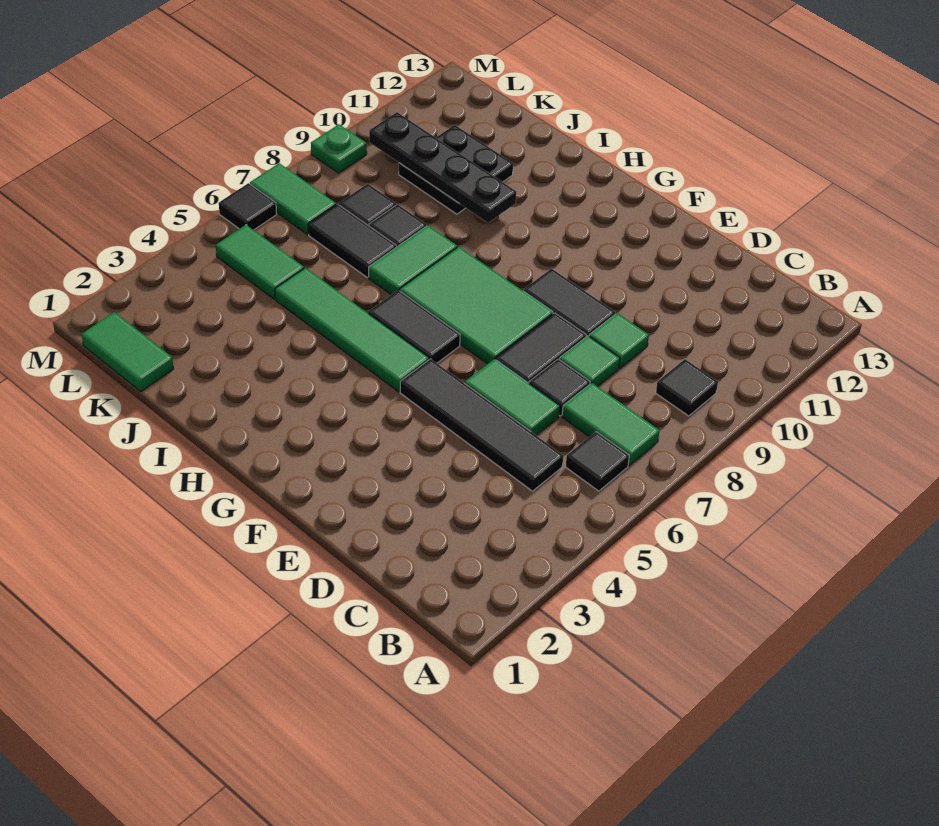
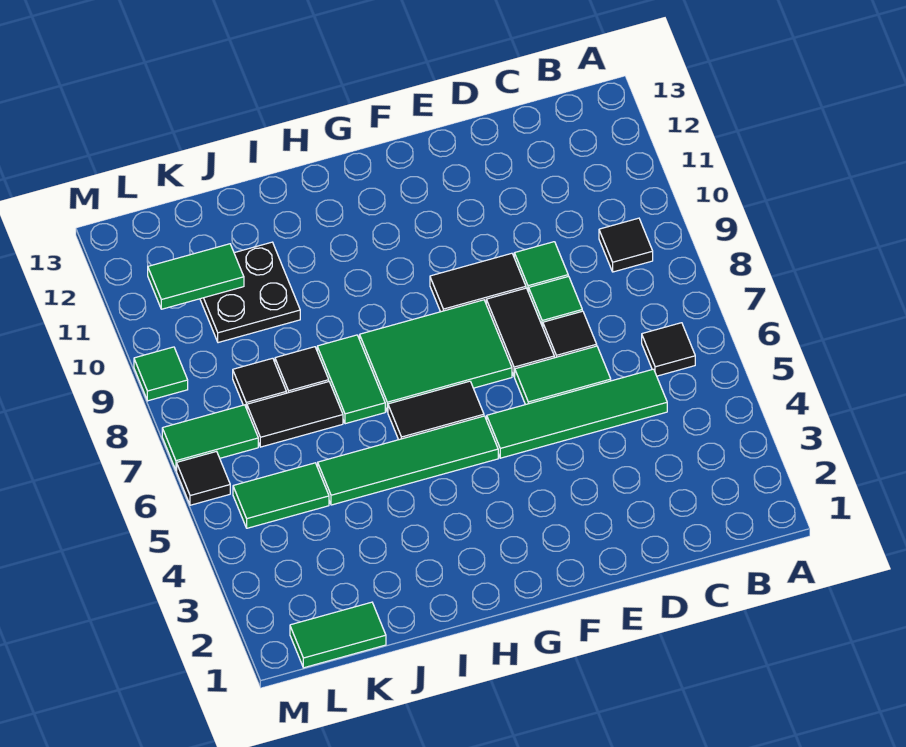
green 1x2 tile [562,383,660,465] -> green 1x2 tile moved to [148,244,244,309]
black 1x4 tile [400,359,563,491] -> green 1x4 tile [487,369,667,458]
black 1x4 plate [369,112,516,223] -> none
green 1x1 plate [311,124,367,173] -> green 1x1 tile [134,347,188,401]

